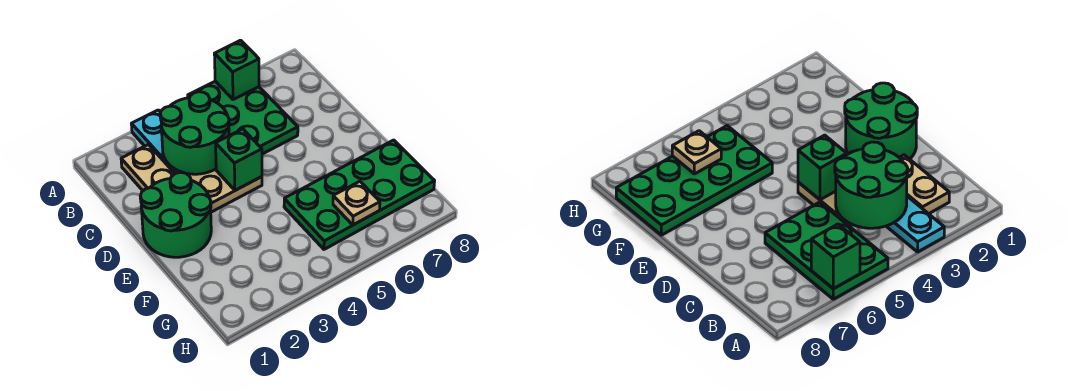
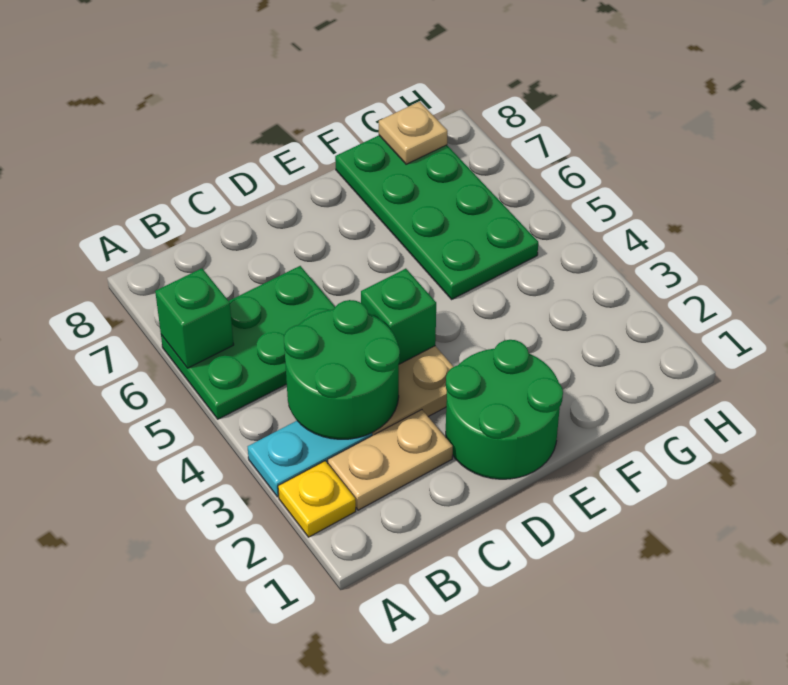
none -> yellow 1x1 plate [278,461,356,537]
tan 1x1 plate [333,181,380,225] -> tan 1x1 plate moved to [379,101,447,164]

